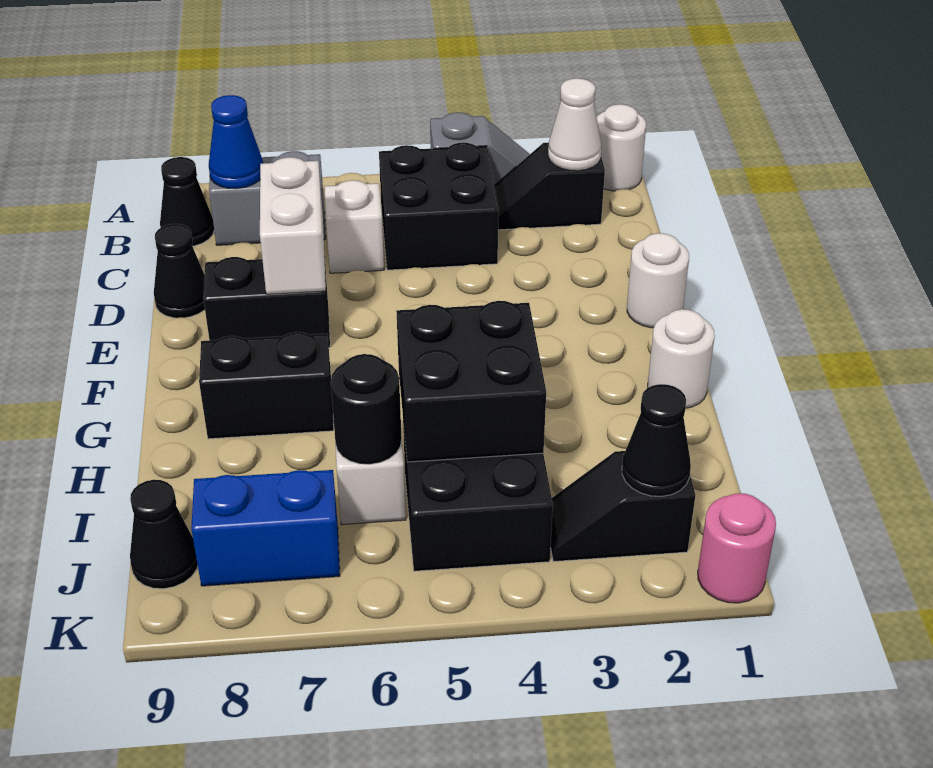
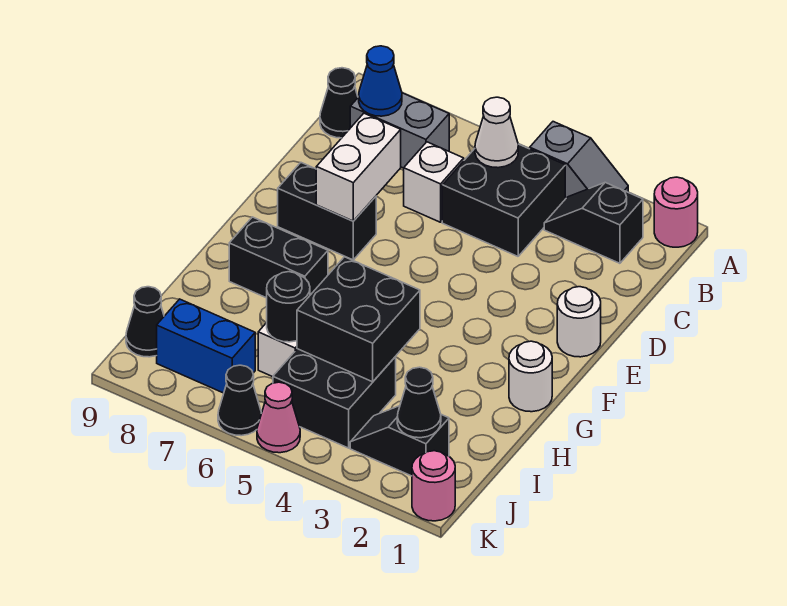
white 1x1 round brick [597,104,646,191] -> pink 1x1 round brick [654,177,698,247]
white 1x1 cone [548,78,601,171] -> white 1x1 cone moved to [475,97,518,168]
black 1x1 cone [154,224,205,318] -> black 1x1 cone moved to [218,365,261,436]
none -> pink 1x1 cone [257,382,300,453]

